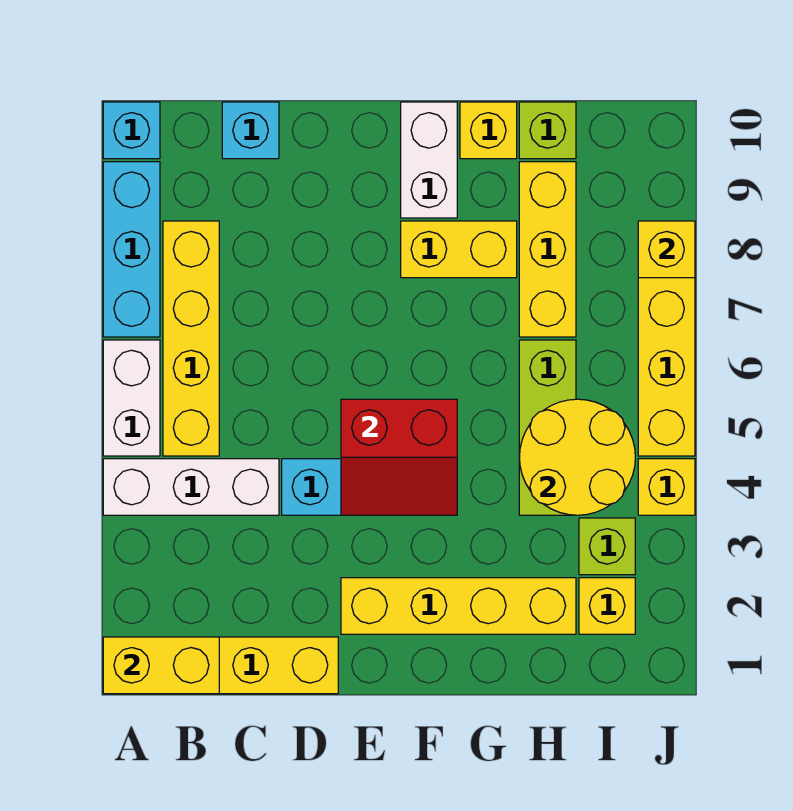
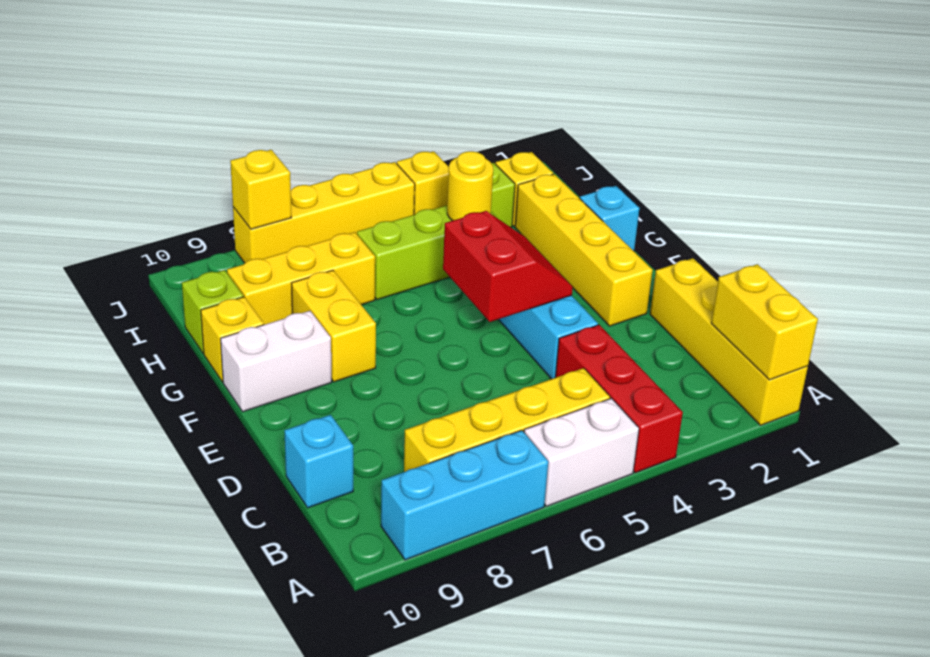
white 1x3 brick [103,459,279,515] -> red 1x3 brick [556,325,683,473]
cyan 1x1 brick [103,102,160,159] -> cyan 1x1 brick moved to [580,186,639,251]
yellow 2x2 round brick [519,399,635,515] -> yellow 1x1 round brick [447,151,493,221]

